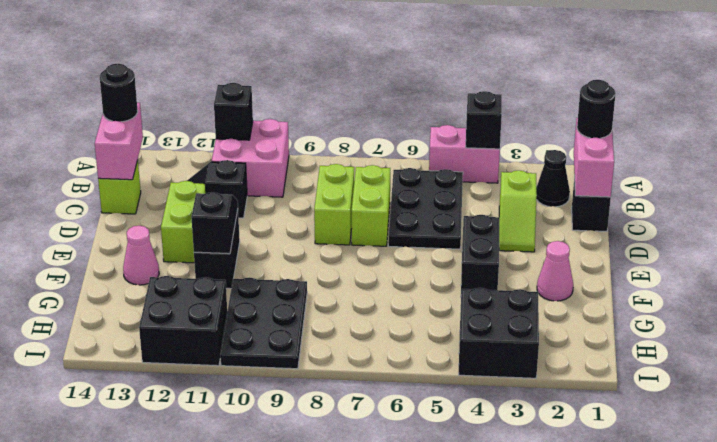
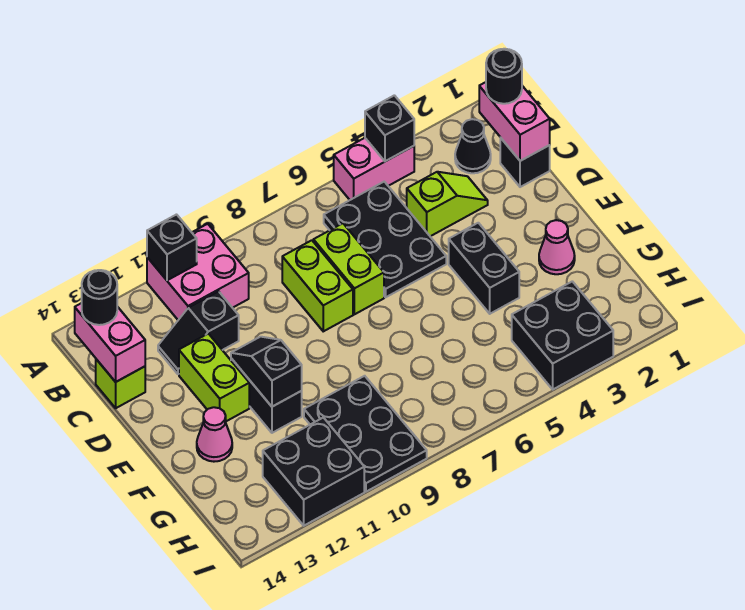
lime 1x2 slope [499,171,537,252] -> lime 1x2 slope turned to [407,172,488,236]

